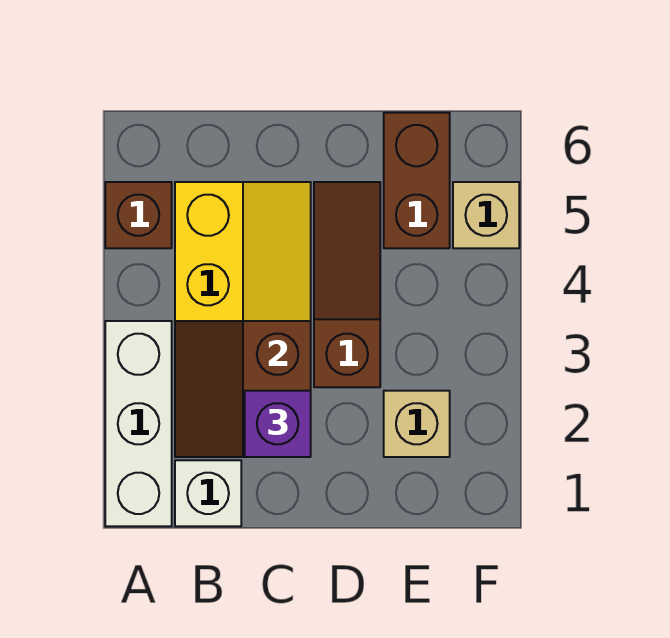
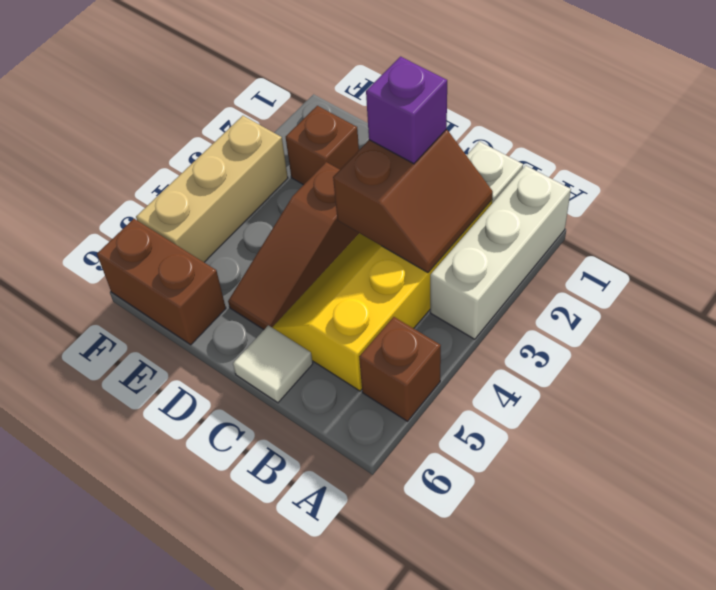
none -> white 1x1 tile [233,325,313,403]
tan 1x1 brick [384,391,450,457] -> brown 1x1 brick [286,106,359,185]
brown 1x2 brick [384,113,450,248] -> brown 1x2 brick turned to [97,219,226,345]
tan 1x1 brick [453,182,519,248] -> tan 1x3 brick [136,116,288,262]

